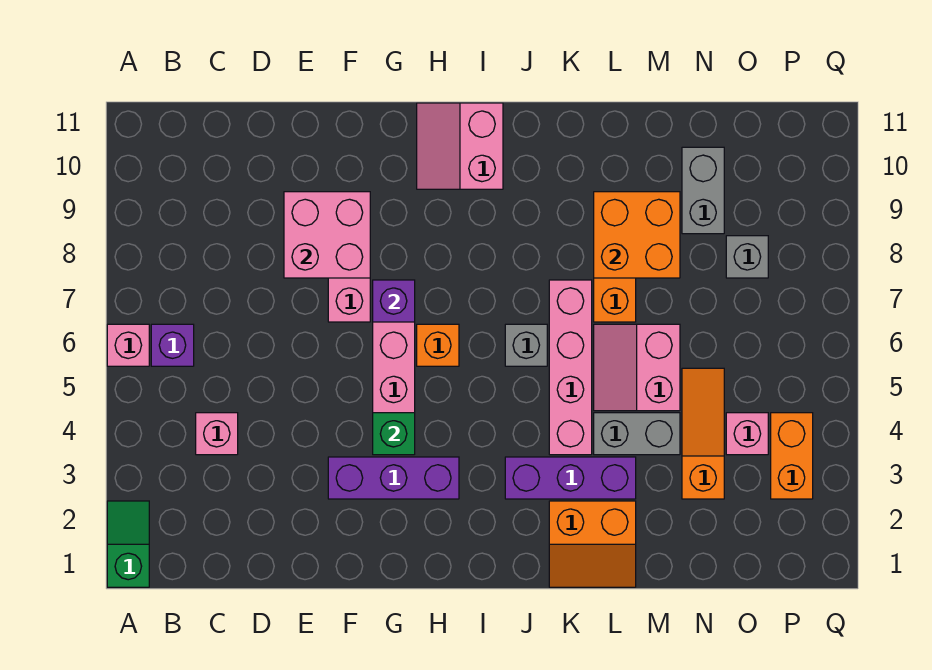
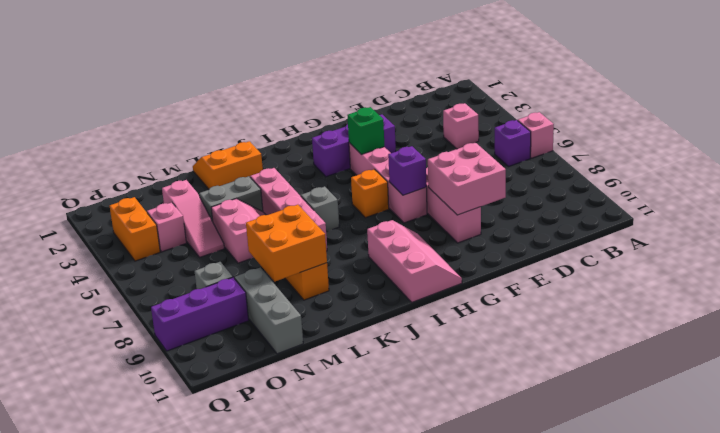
green 1x2 slope [107,501,149,587] -> none
pink 2x2 slope [417,103,503,189] -> pink 2x3 slope [367,220,462,302]
purple 1x3 brick [505,457,636,499] -> purple 1x3 brick moved to [151,277,249,351]
orange 1x3 slope [682,368,724,499] -> pink 1x3 slope [162,180,224,257]
grey 1x2 brick [682,147,724,234] -> grey 1x3 brick [235,268,303,354]

